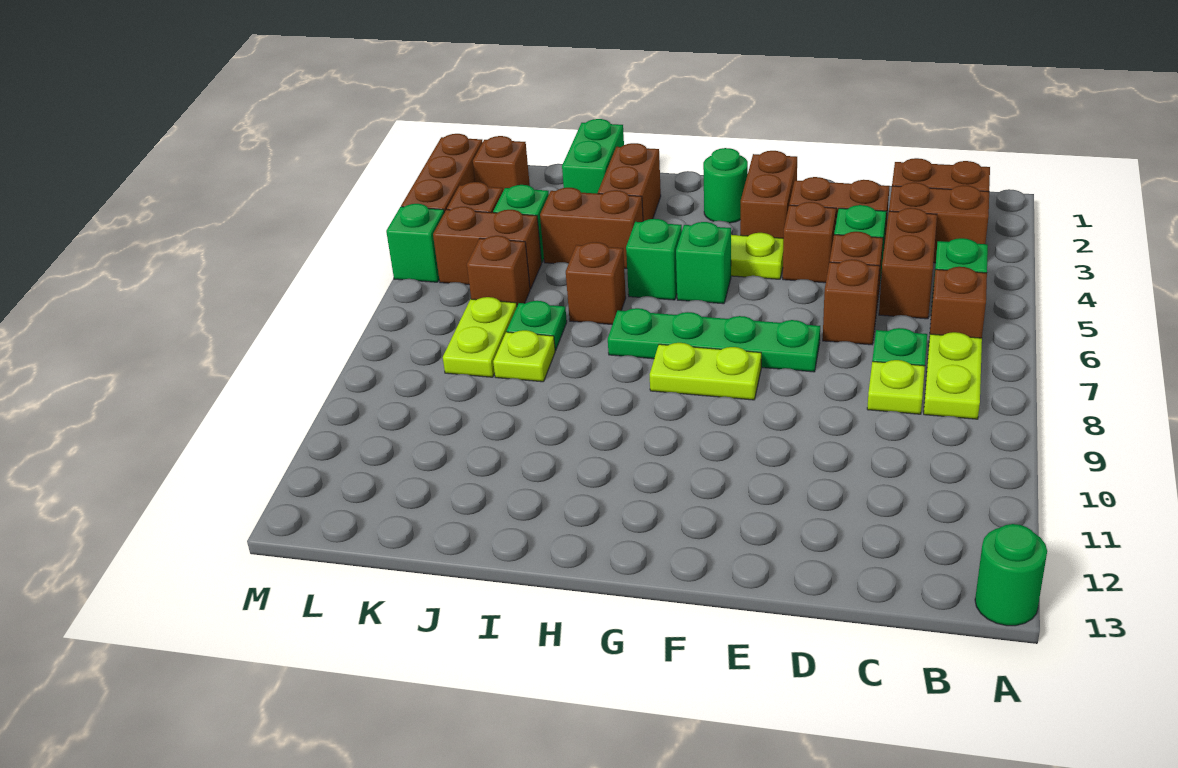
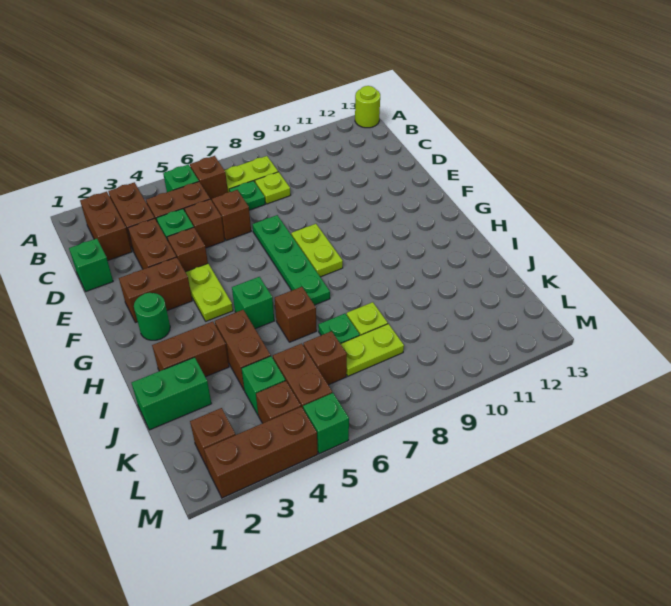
green 1x1 round brick [975,524,1047,626] -> lime 1x1 round brick [355,86,380,128]
green 1x1 brick [676,222,731,304] -> green 1x1 brick moved to [69,239,113,291]

